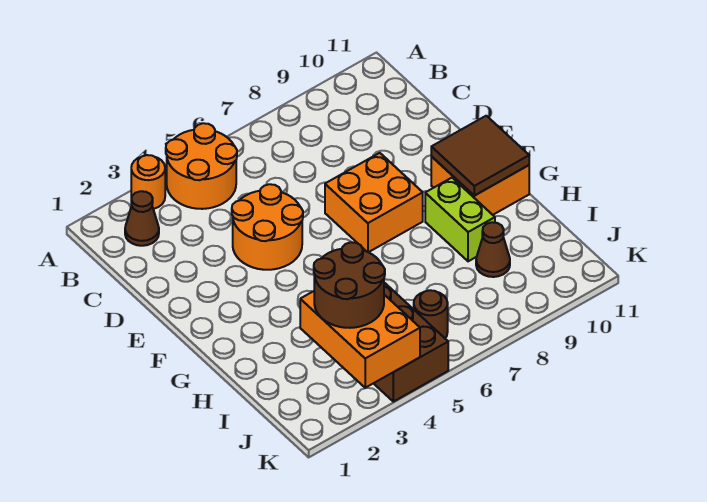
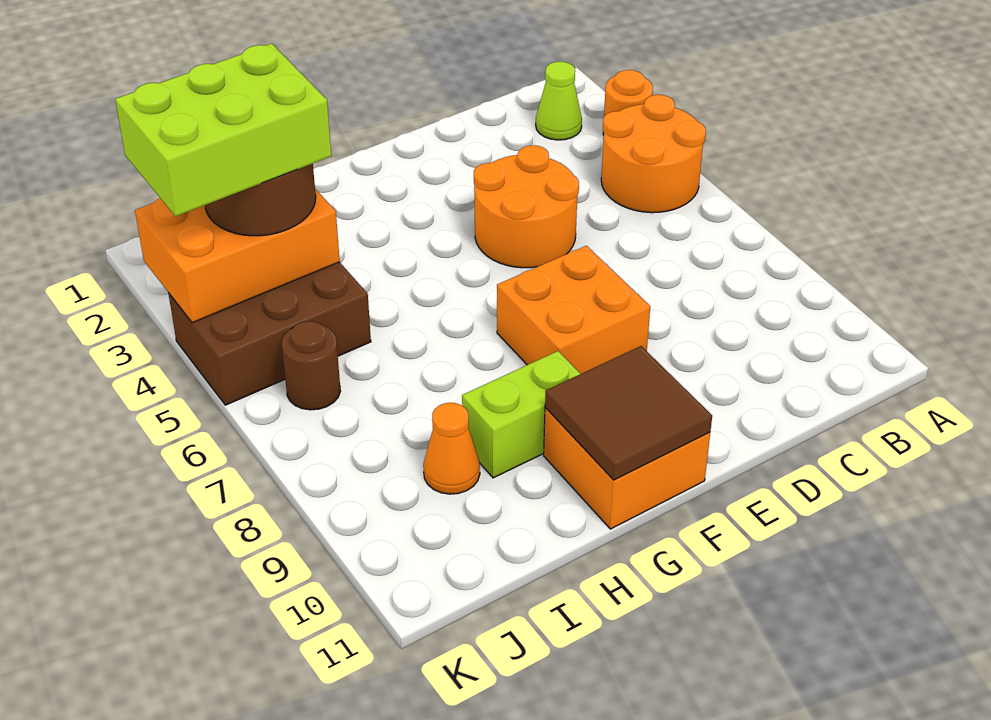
brown 1x1 cone [125,191,159,246] -> lime 1x1 cone [536,61,582,140]
none -> lime 2x3 brick [115,43,331,216]
brown 1x1 cone [476,222,510,277] -> orange 1x1 cone [423,403,480,494]

